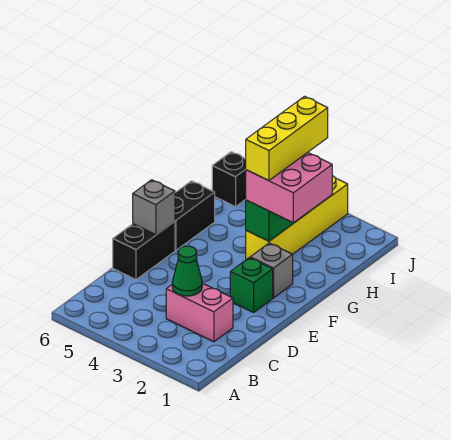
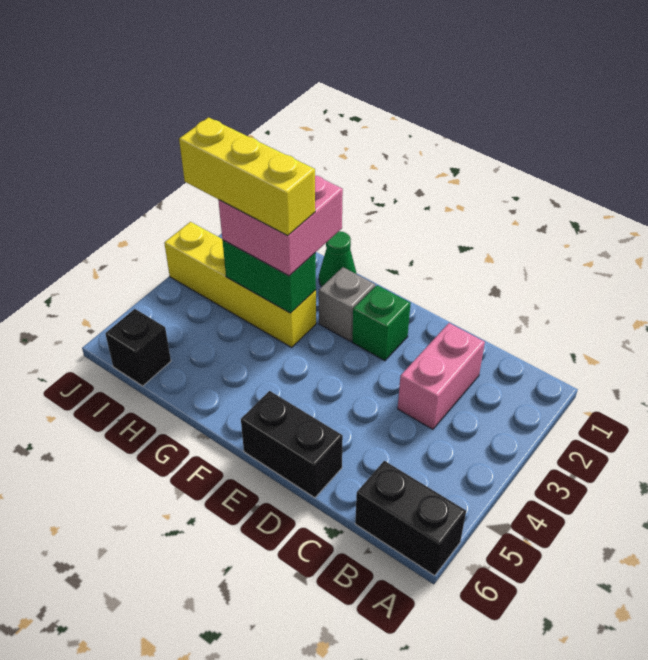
green 1x1 cone [172,246,202,296] -> green 1x1 cone moved to [319,231,357,287]
grey 1x1 brick [133,180,175,235] -> none
black 1x2 brick [175,181,215,250] -> black 1x2 brick moved to [355,461,466,576]

